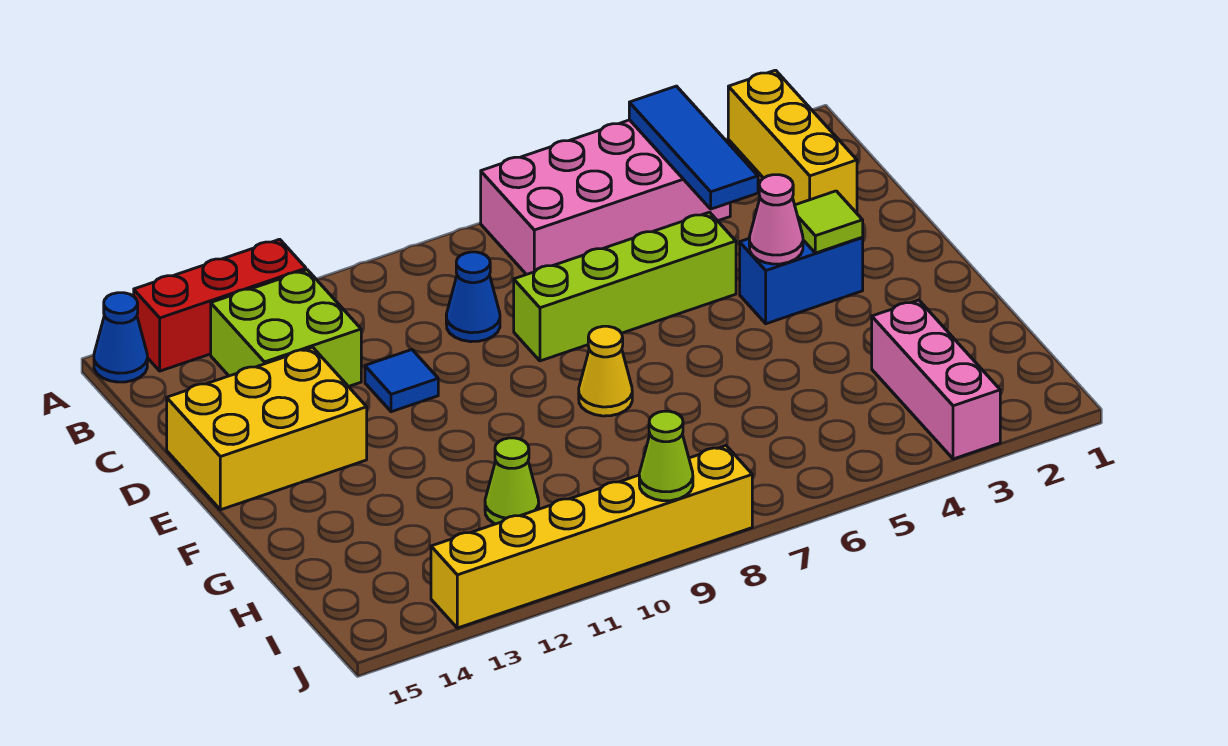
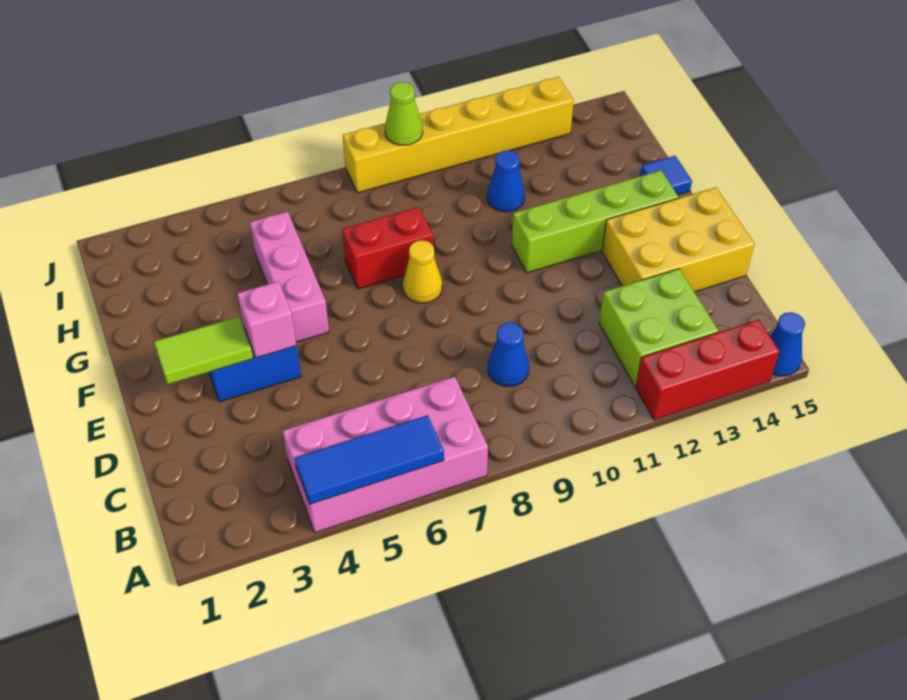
yellow 1x3 brick [728,70,857,213] -> none
blue 1x3 tile [629,86,758,209] -> blue 1x3 tile turned to [295,415,444,504]
lime 1x4 brick [514,212,736,361] -> lime 1x4 brick moved to [512,170,678,273]
blue 1x1 tile [365,350,438,412] -> blue 1x1 tile moved to [640,156,692,195]
lime 1x1 tile [795,191,863,253] -> lime 1x2 tile [154,317,253,384]
pink 1x1 cone [749,175,803,264] -> pink 1x1 brick [237,281,296,358]
none -> red 1x2 brick [342,207,433,289]
pink 1x3 brick [872,300,1000,459] -> pink 1x3 brick moved to [250,212,329,342]
lime 1x1 cone [485,438,539,524] -> blue 1x1 cone [487,151,525,212]

